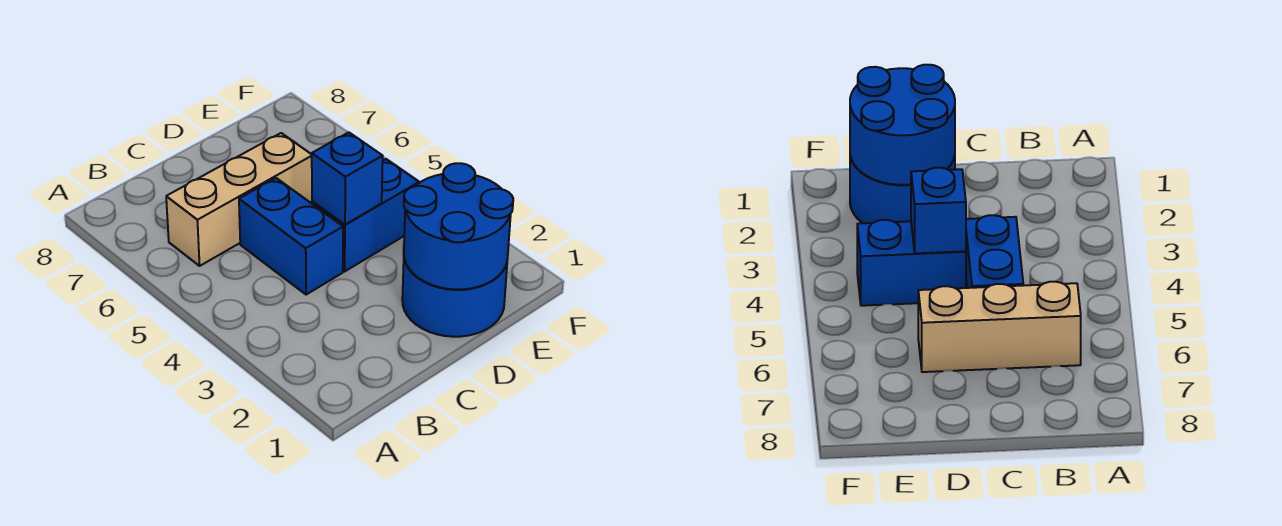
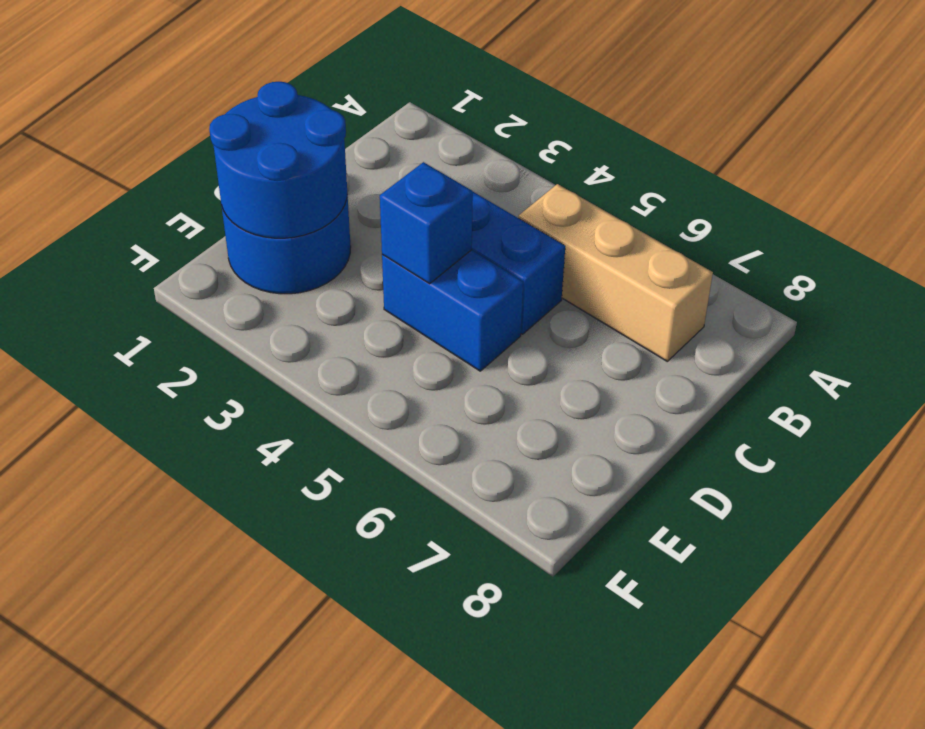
tan 1x3 brick [166,133,312,266] -> tan 1x3 brick turned to [518,184,713,361]
blue 1x2 brick [312,159,419,271] -> blue 1x2 brick turned to [382,250,523,371]

